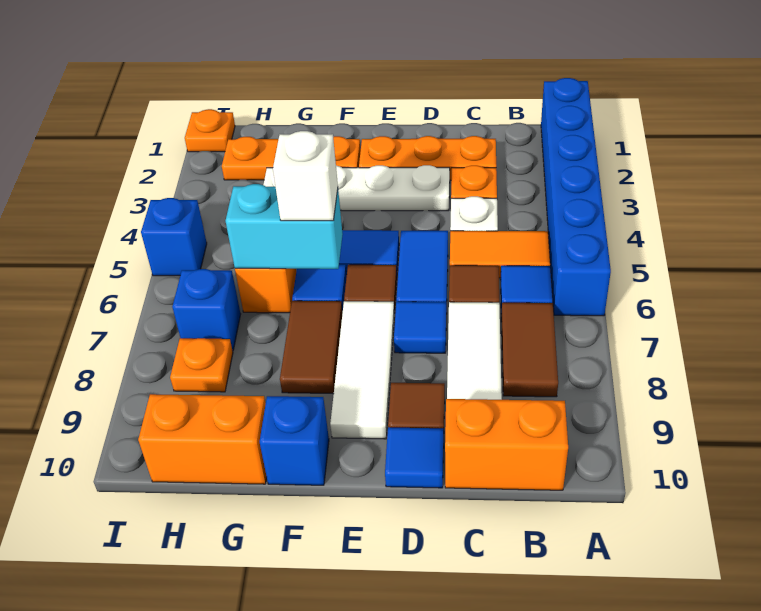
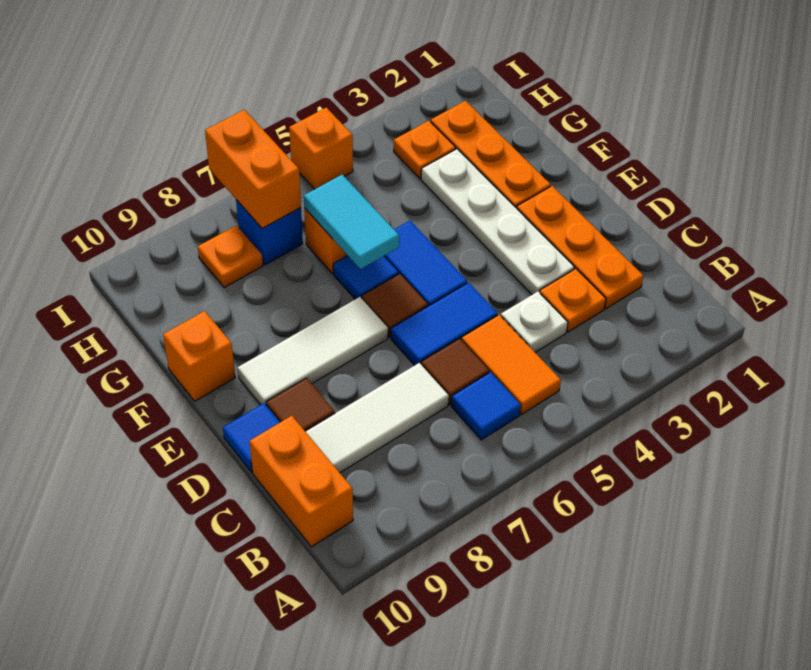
blue 1x6 brick [541,78,611,316] -> none
brown 1x2 tile [501,303,558,397] -> none
blue 1x1 tile [394,302,446,353] -> none
cyan 1x2 brick [225,184,343,269] -> cyan 1x2 tile [304,175,399,269]
white 1x1 brick [273,131,338,221] -> none
brown 1x2 tile [280,301,343,394] -> none
blue 1x1 brick [260,396,329,485] -> orange 1x1 brick [163,311,235,401]
orange 1x2 brick [138,394,267,484] -> orange 1x2 brick moved to [205,110,301,229]
orange 1x1 plate [185,109,235,152] -> orange 1x1 plate moved to [394,121,456,179]
blue 1x1 brick [141,198,207,276] -> orange 1x1 brick [289,107,353,189]

